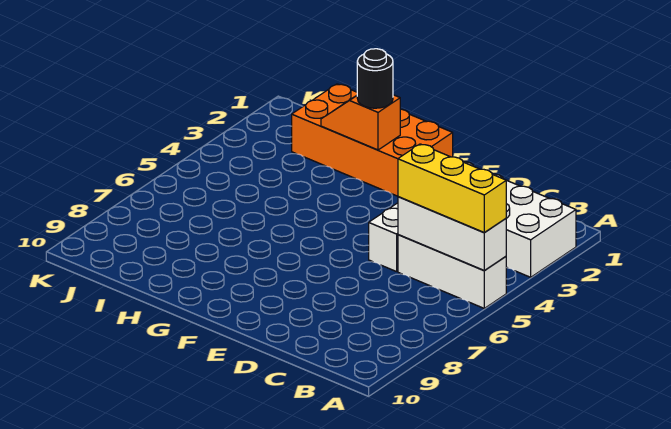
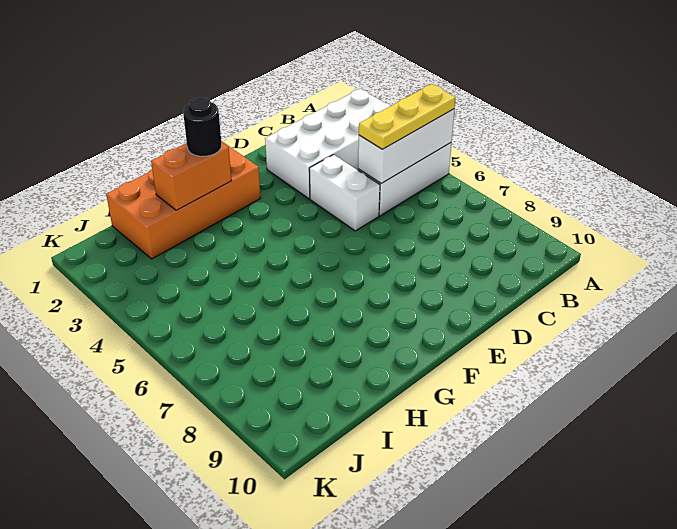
yellow 1x3 brick [398,144,506,233] -> yellow 1x3 plate [359,84,456,149]
orange 1x2 slope [321,95,400,150] -> orange 1x2 brick [151,142,231,210]

